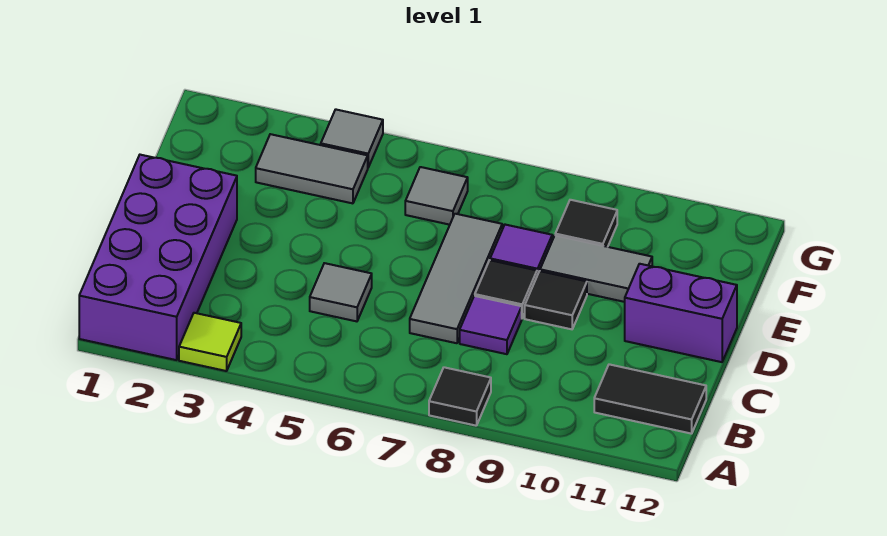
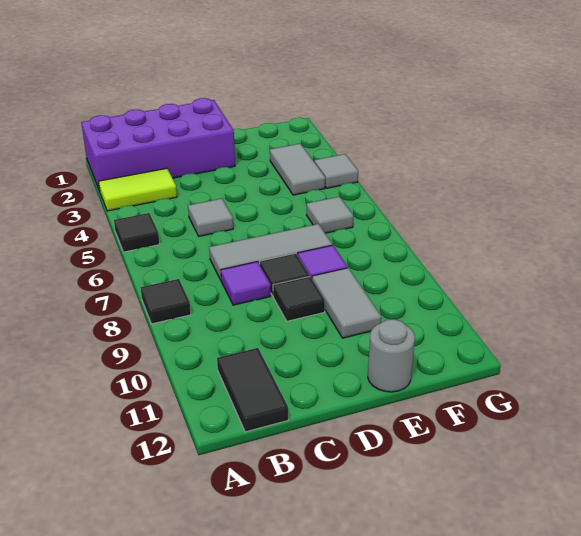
lime 1x1 tile [179,313,241,371] -> lime 1x2 tile [99,168,177,211]
purple 1x2 brick [625,264,737,362] -> none
none -> grey 1x1 round brick [368,319,415,392]
black 1x1 tile [555,200,617,247] -> black 1x1 tile moved to [114,213,159,252]

